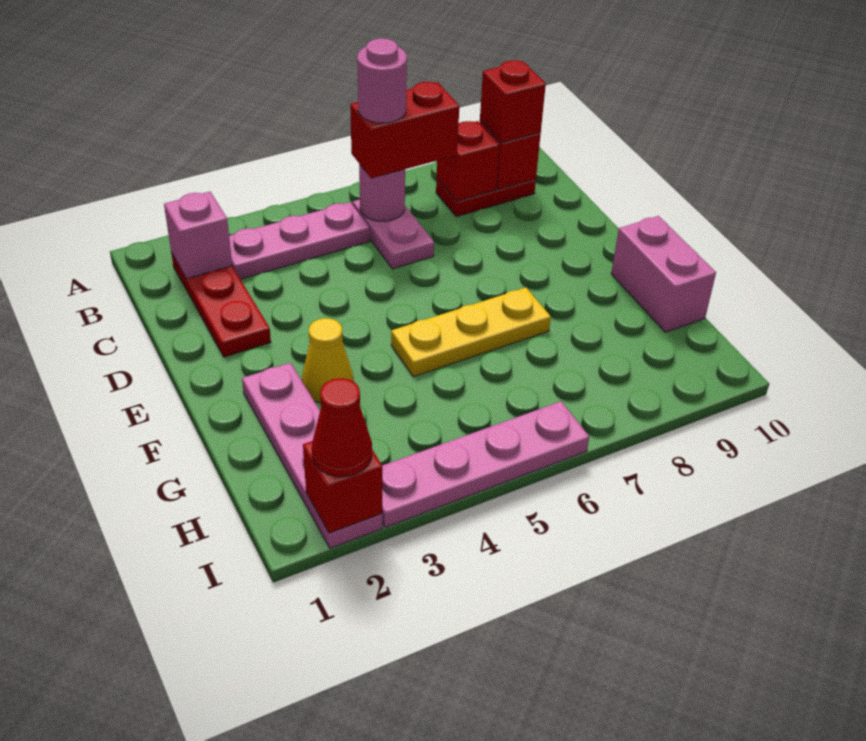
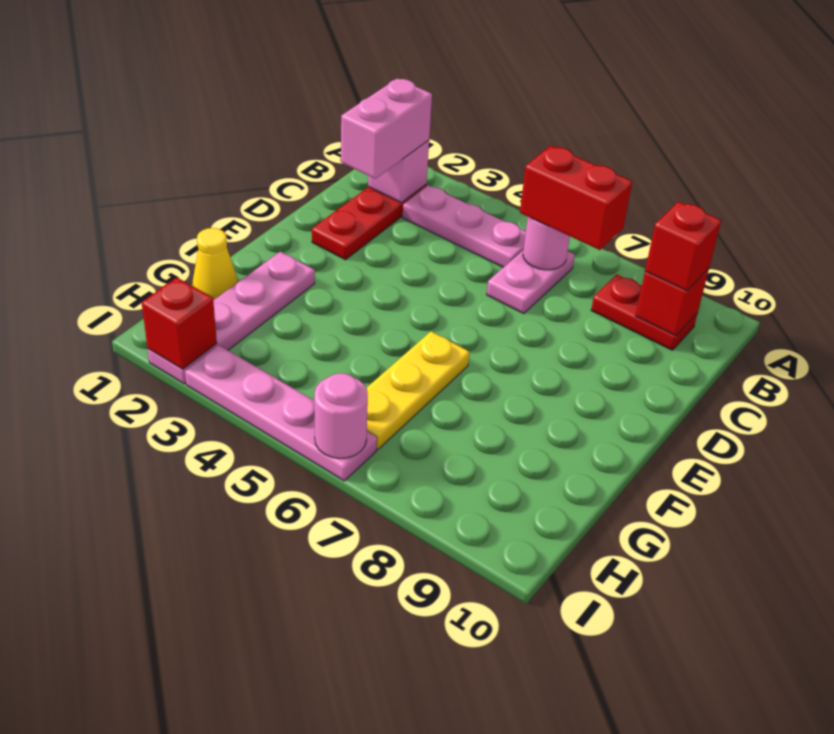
pink 1x1 round brick [357,38,407,123] -> pink 1x1 round brick moved to [314,373,368,458]
red 1x1 brick [437,121,499,201] -> none
yellow 1x1 cone [302,318,354,403] -> yellow 1x1 cone moved to [193,228,238,300]
yellow 1x3 plate [391,288,551,377] -> yellow 1x3 plate turned to [367,331,470,450]
pink 1x2 brick [611,216,716,332] -> pink 1x2 brick moved to [341,78,432,179]
red 1x1 cone [312,378,372,477] -> none

